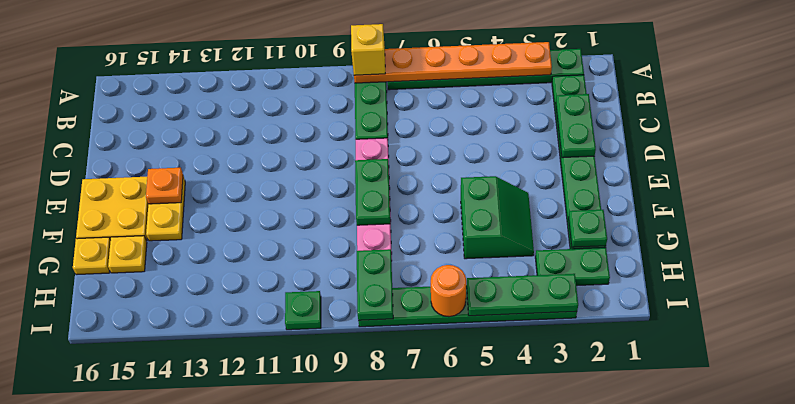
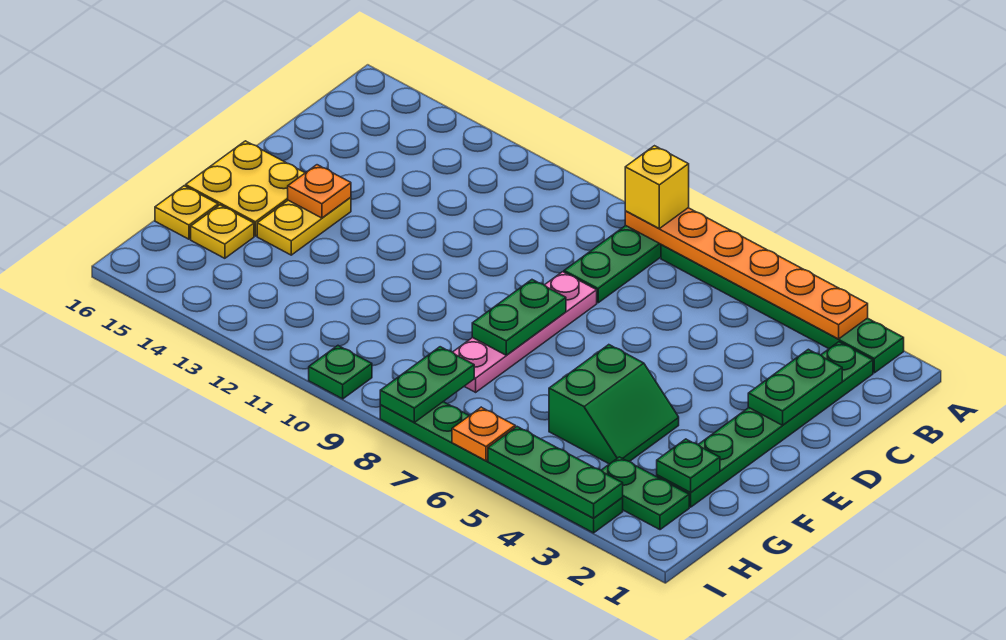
orange 1x1 round brick [431,265,466,317] -> orange 1x1 plate [452,407,515,461]

